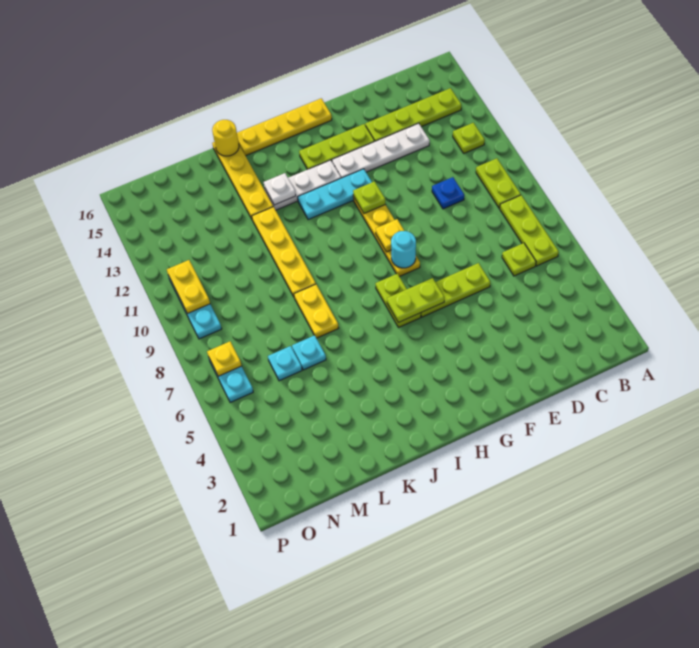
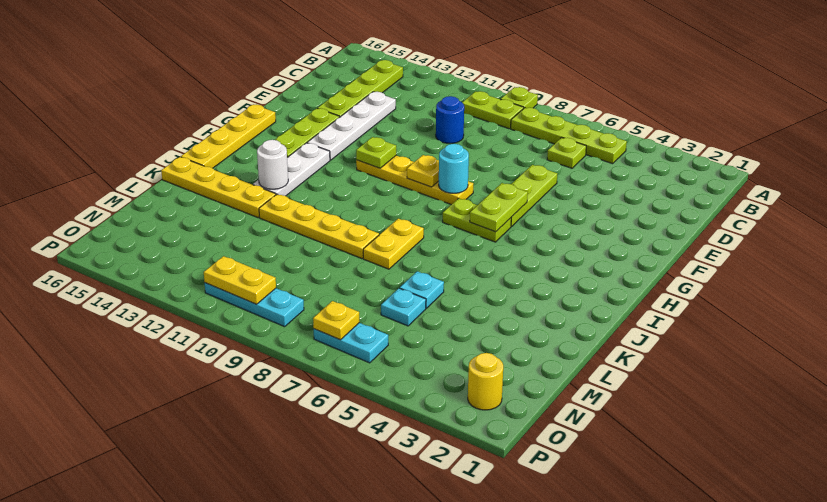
lime 1x3 plate [500,195,559,266] -> lime 1x4 plate [511,108,627,164]
lime 1x1 plate [453,123,485,153] -> lime 1x1 plate moved to [501,87,538,108]
blue 1x1 plate [432,177,464,209] -> blue 1x1 round brick [436,96,464,143]
cyan 1x3 plate [298,169,372,220] -> none
white 1x1 plate [264,173,296,205] -> white 1x1 round brick [257,140,288,189]
yellow 1x2 plate [294,284,338,338] -> yellow 1x2 plate turned to [363,219,424,269]
yellow 1x1 round brick [212,120,239,156] -> yellow 1x1 round brick moved to [468,353,503,410]

